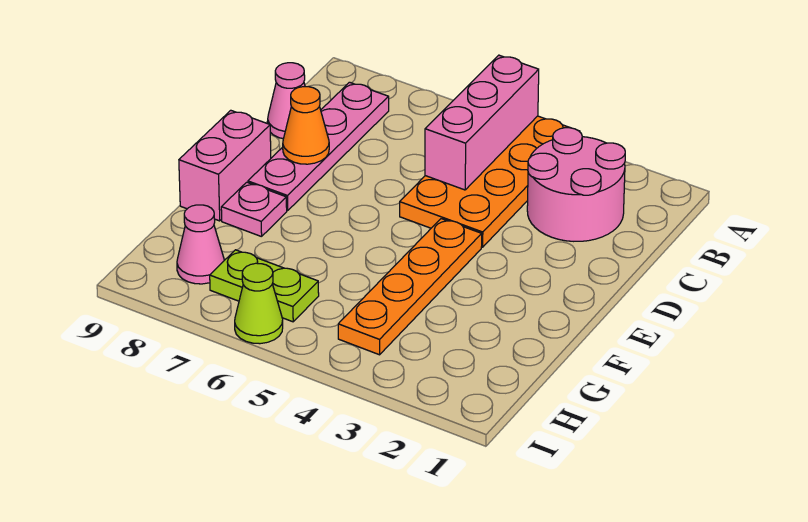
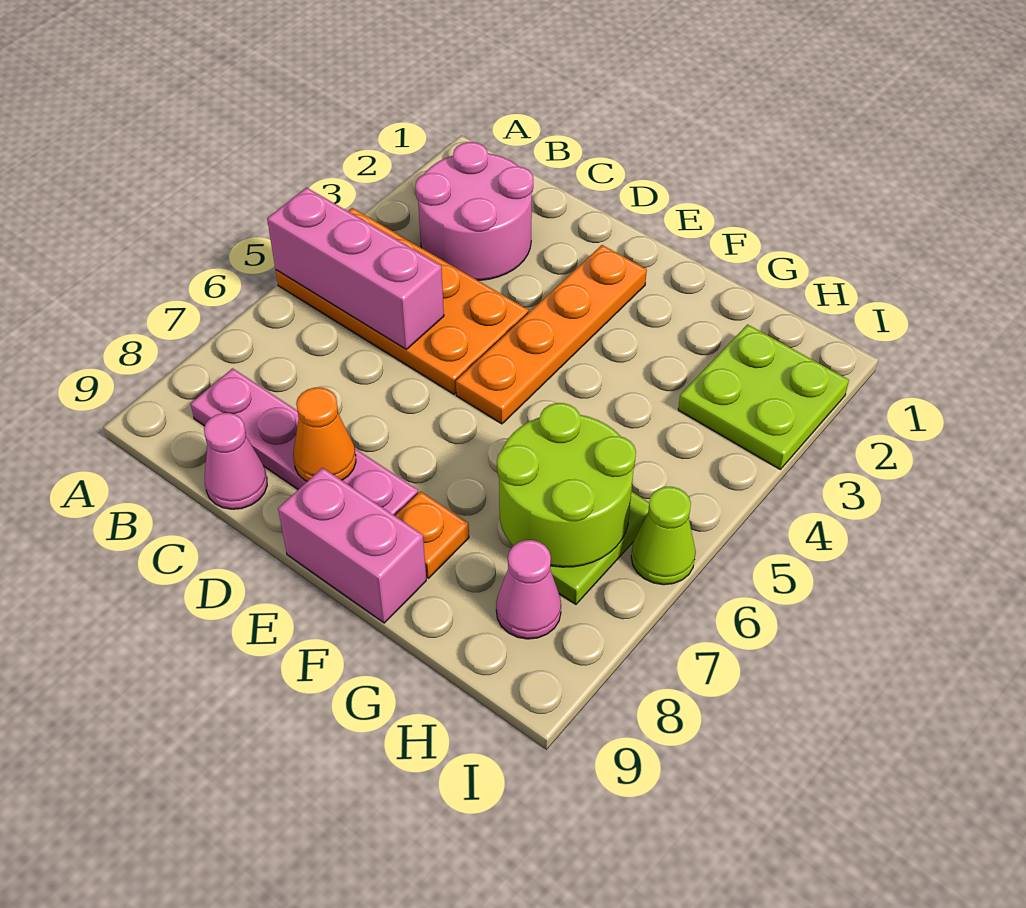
orange 1x4 plate [338,219,482,355] -> orange 1x4 plate turned to [456,245,647,424]
pink 1x1 plate [221,182,287,237] -> orange 1x1 plate [395,491,469,578]
none -> lime 2x2 round brick [497,403,636,567]
none -> lime 2x2 plate [678,325,849,469]

